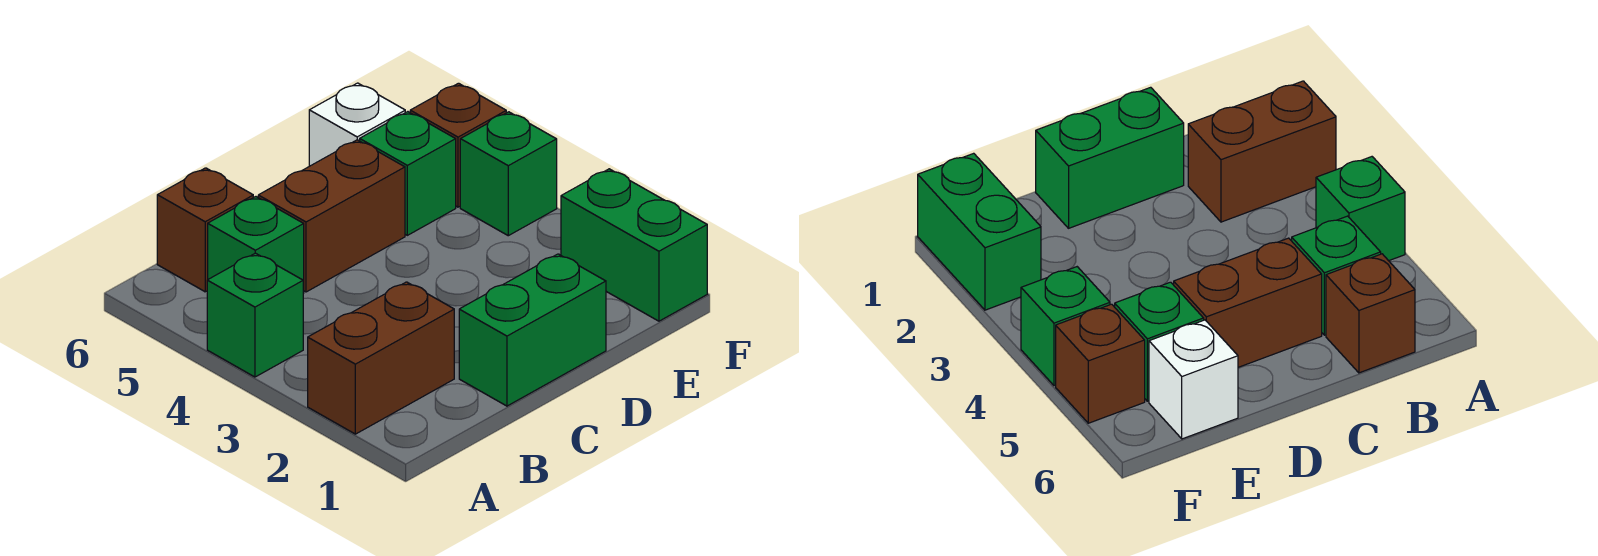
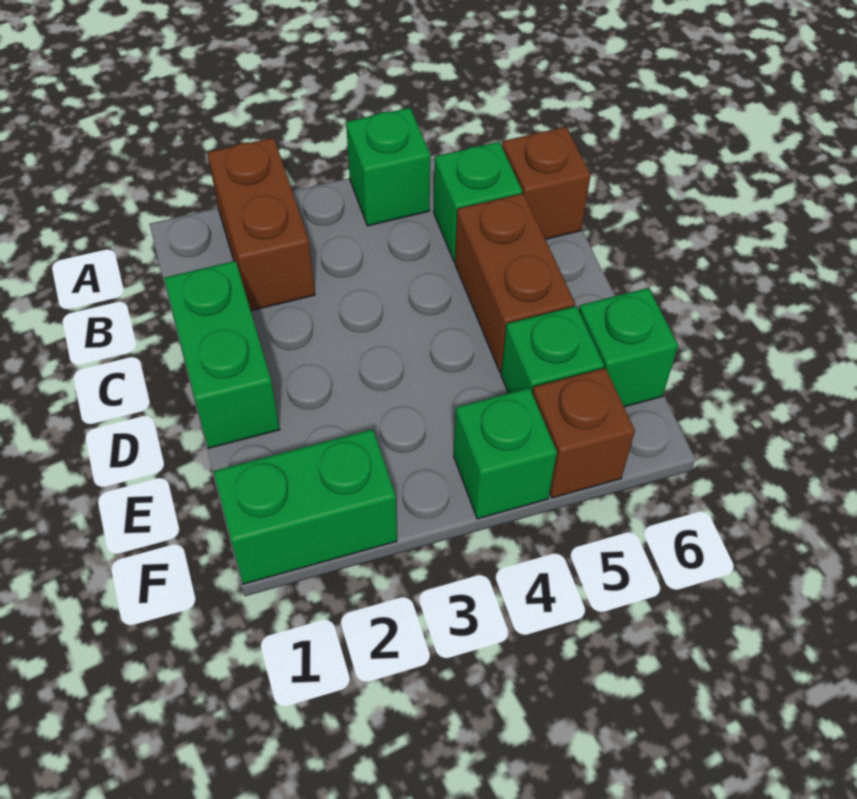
white 1x1 brick [309,83,405,166] -> green 1x1 brick [579,288,678,407]

